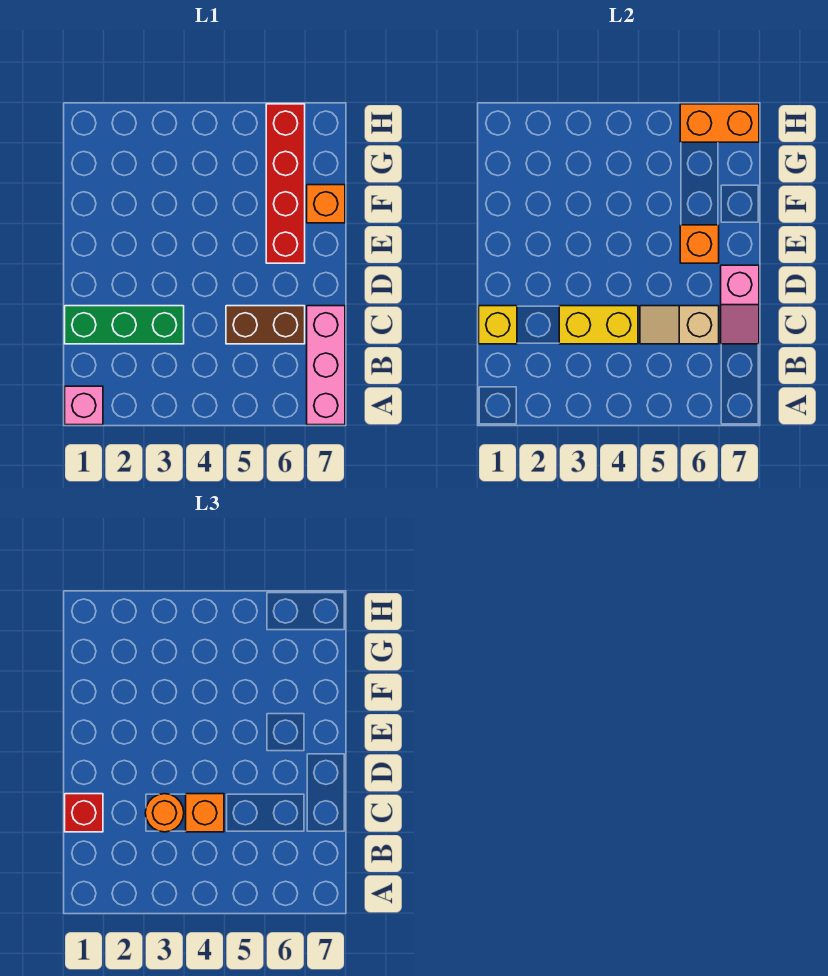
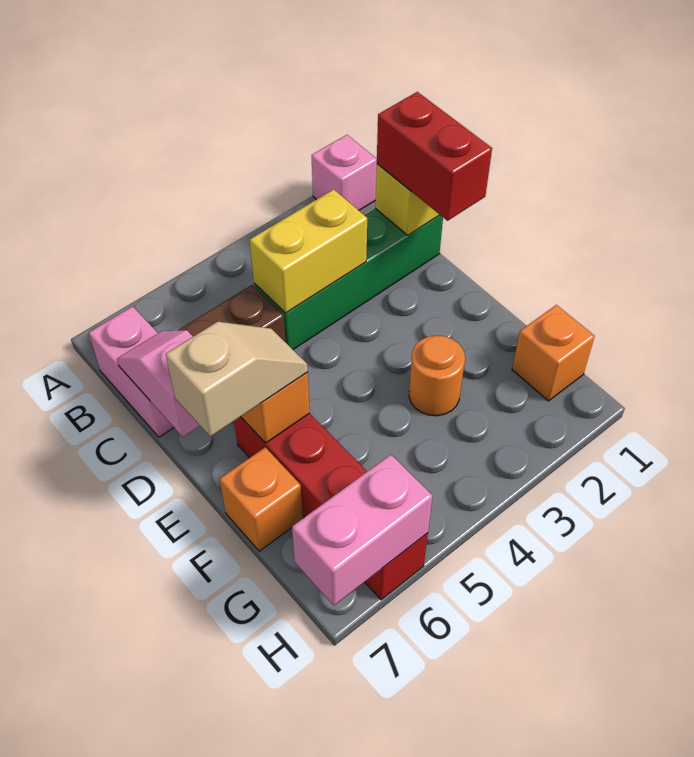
pink 1x3 brick [307,306,345,425] -> pink 1x2 brick [89,306,174,437]
green 1x3 brick [65,306,184,344] -> green 1x4 brick [254,209,443,349]
red 1x1 brick [65,794,103,832] -> red 1x2 brick [377,92,492,221]
orange 1x1 round brick [145,794,184,832] -> orange 1x1 round brick moved to [409,335,465,416]
orange 1x1 brick [186,794,224,832] -> orange 1x1 brick moved to [512,305,595,401]
tan 1x2 slope [640,306,719,344] -> tan 1x2 slope moved to [166,322,308,437]
orange 1x2 brick [680,104,759,142] -> pink 1x2 brick [292,455,433,606]

